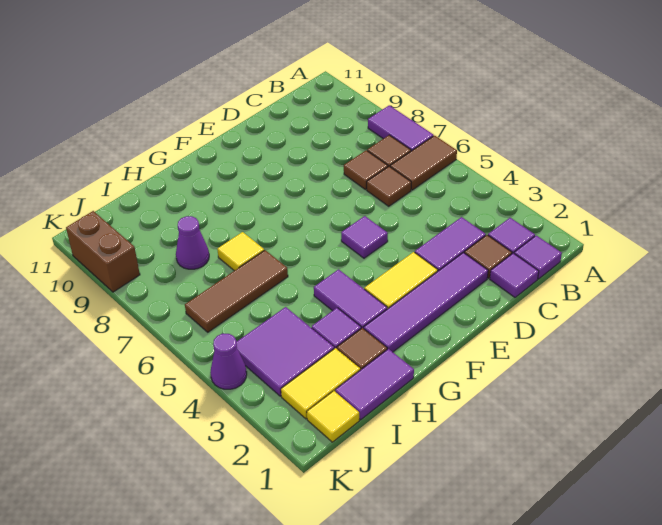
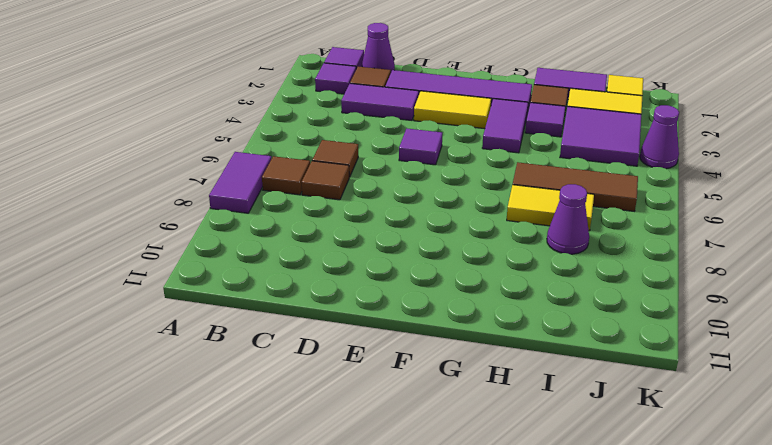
brown 1x2 tile [390,136,457,190] -> none
purple 1x1 tile [490,253,539,297] -> purple 1x1 cone [362,23,395,72]
yellow 1x1 tile [217,232,264,271] -> yellow 1x2 tile [507,185,594,231]
brown 1x2 brick [66,211,140,292] -> none

